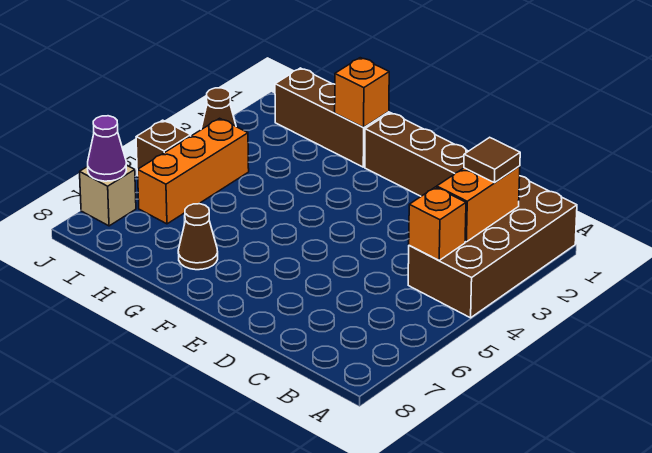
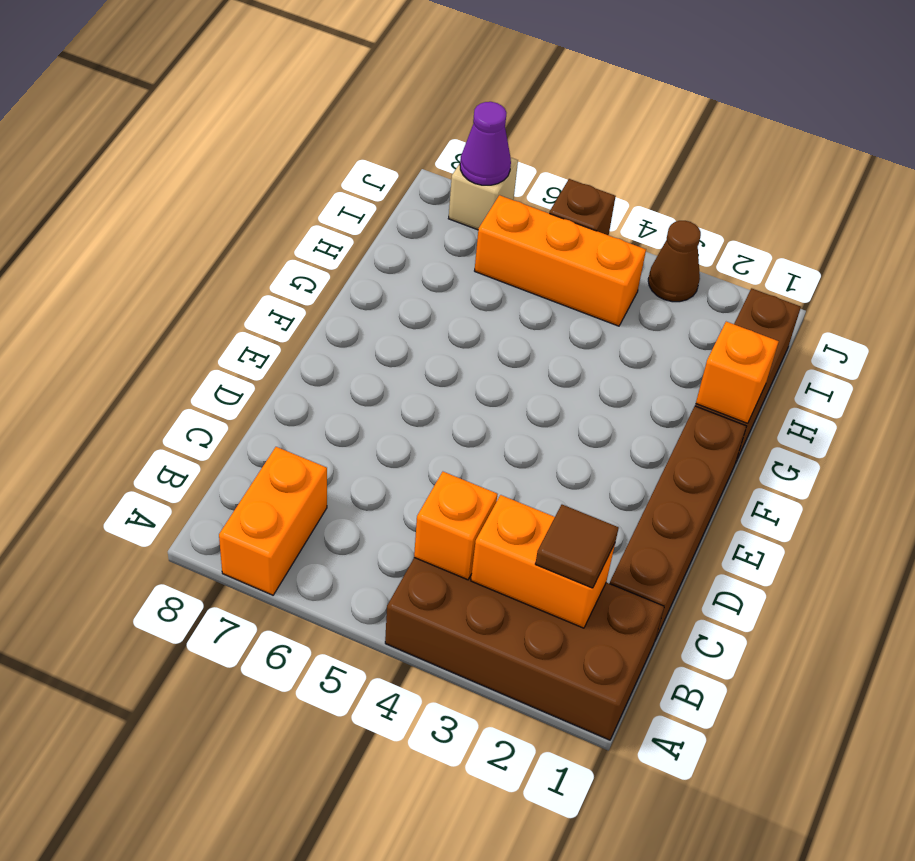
none -> orange 1x2 brick [219,447,327,595]
brown 1x1 cone [178,204,218,270] -> none

